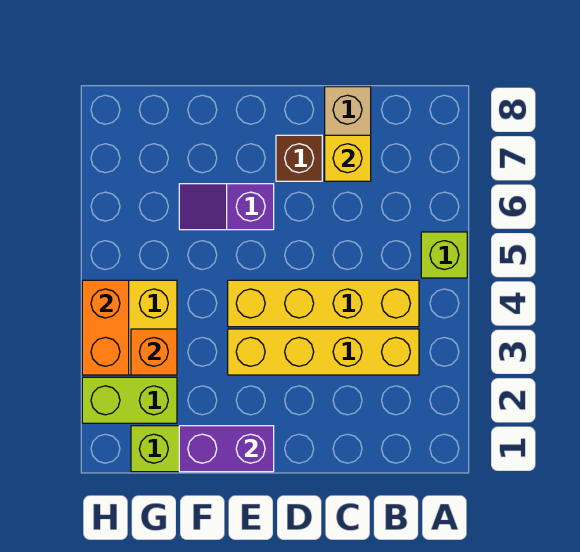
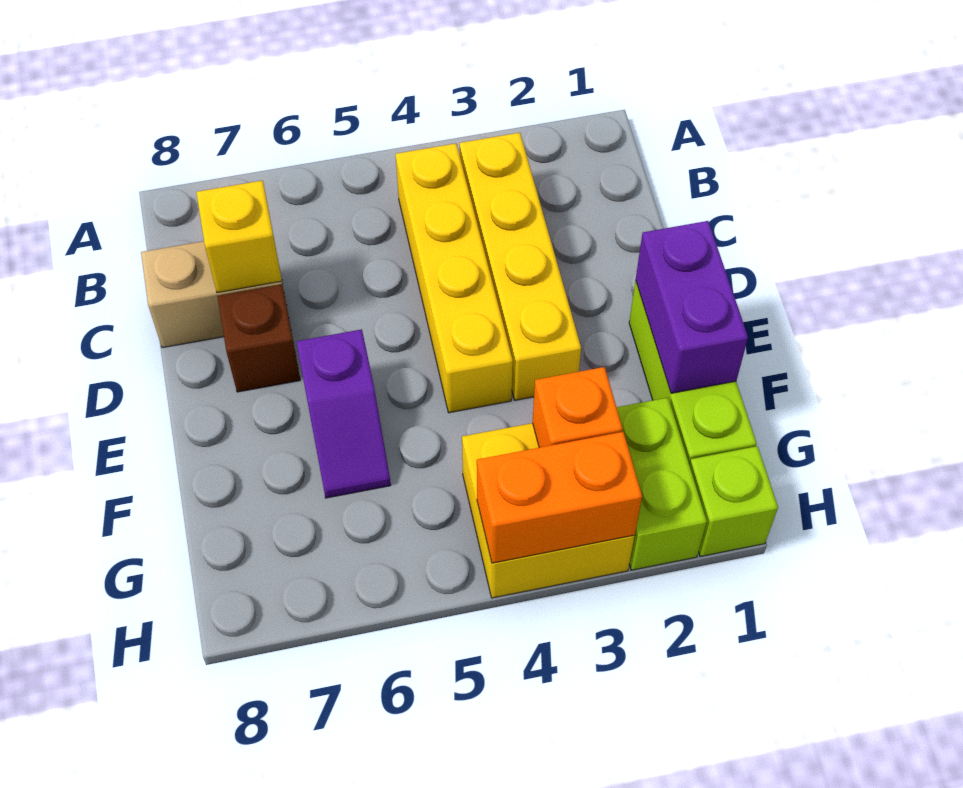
lime 1x1 brick [421,232,467,278] -> lime 1x1 brick moved to [690,446,778,557]

